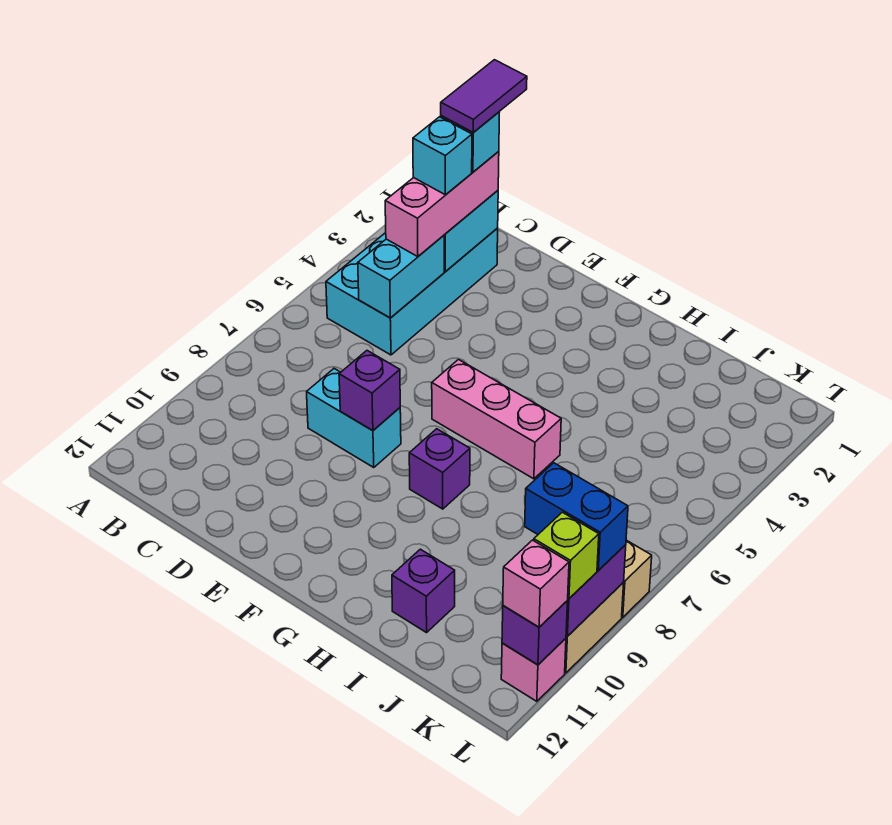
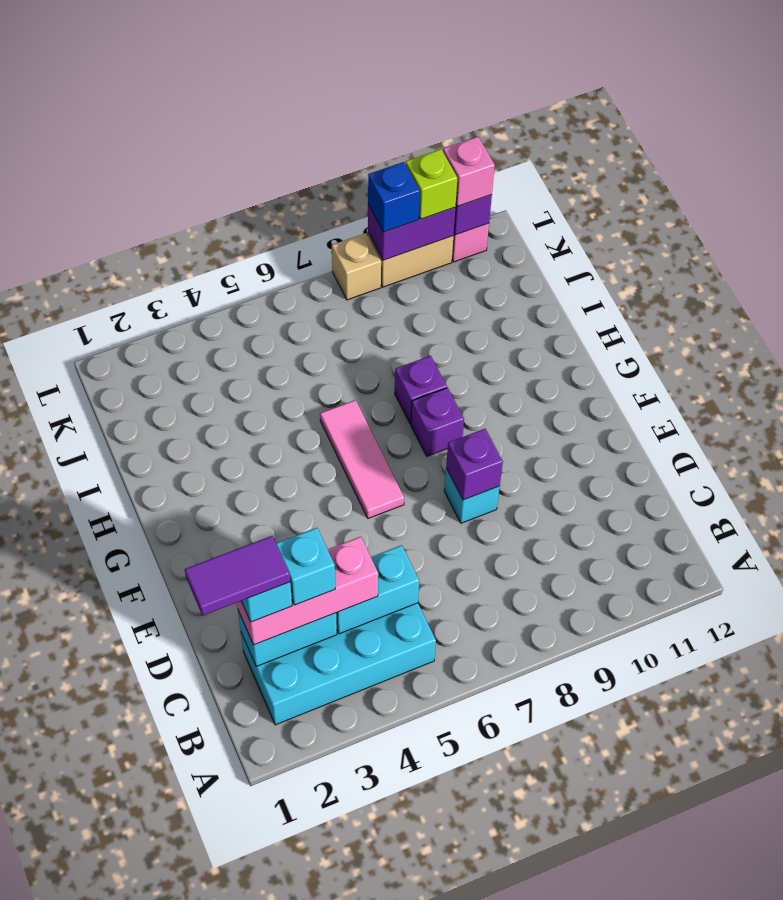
cyan 1x2 brick [307,369,401,468] -> cyan 1x1 brick [444,468,500,523]
pink 1x3 brick [432,360,561,479] -> pink 1x3 tile [320,400,404,518]
purple 1x1 brick [392,549,455,633] -> purple 1x1 brick moved to [395,356,447,424]
blue 1x2 brick [525,463,628,571] -> blue 1x1 brick [368,162,420,232]

